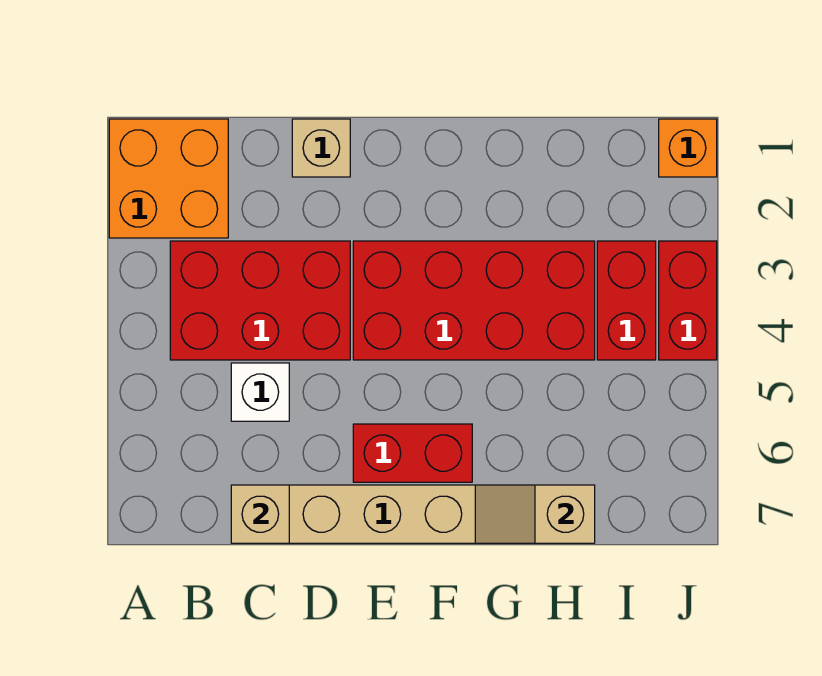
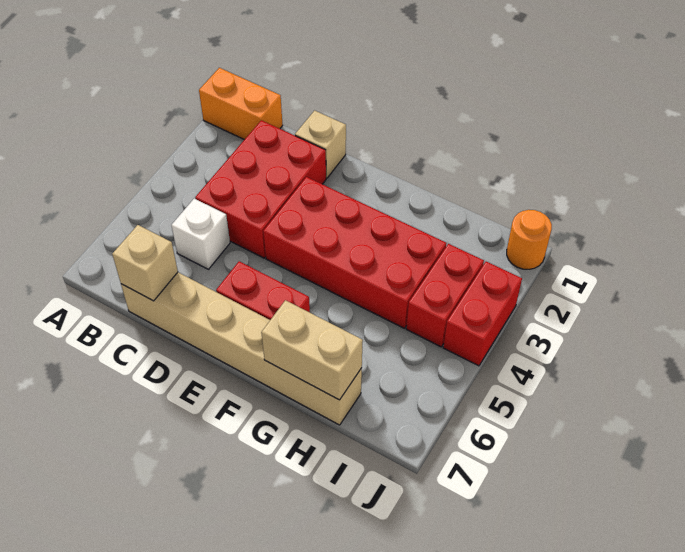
orange 2x2 brick [109,119,228,238] -> orange 1x2 brick [199,68,283,140]
red 2x3 brick [170,241,350,360] -> red 2x3 brick turned to [195,120,326,258]
tan 1x2 slope [475,485,595,543] -> tan 1x2 brick [261,300,363,400]
orange 1x1 brick [659,119,717,177] -> orange 1x1 round brick [507,210,552,269]

